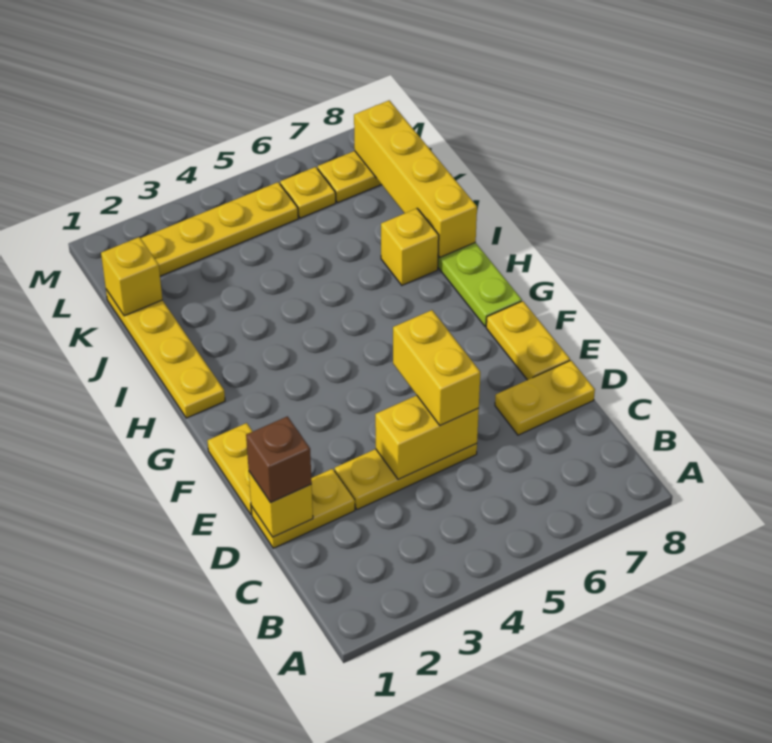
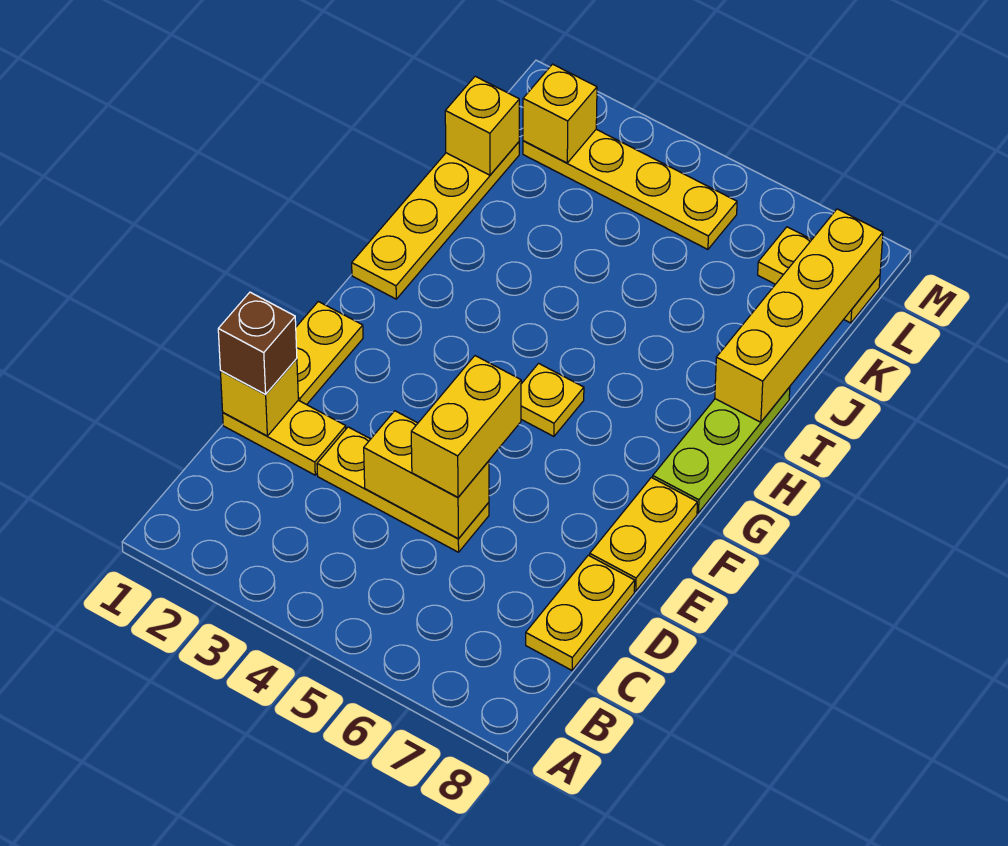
yellow 1x2 plate [495,360,595,435] -> yellow 1x2 plate turned to [526,555,635,670]
yellow 1x1 brick [381,208,439,285] -> yellow 1x1 brick moved to [523,64,597,163]
yellow 1x1 plate [280,167,336,218] -> yellow 1x1 plate moved to [521,363,584,436]

